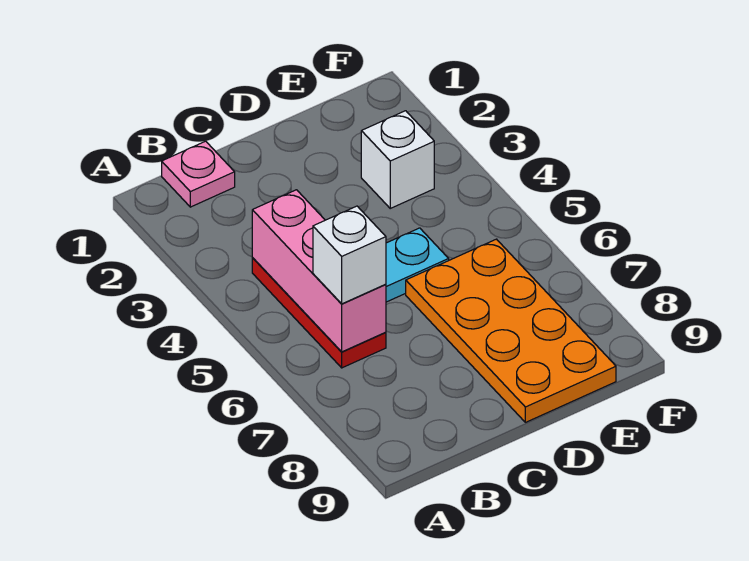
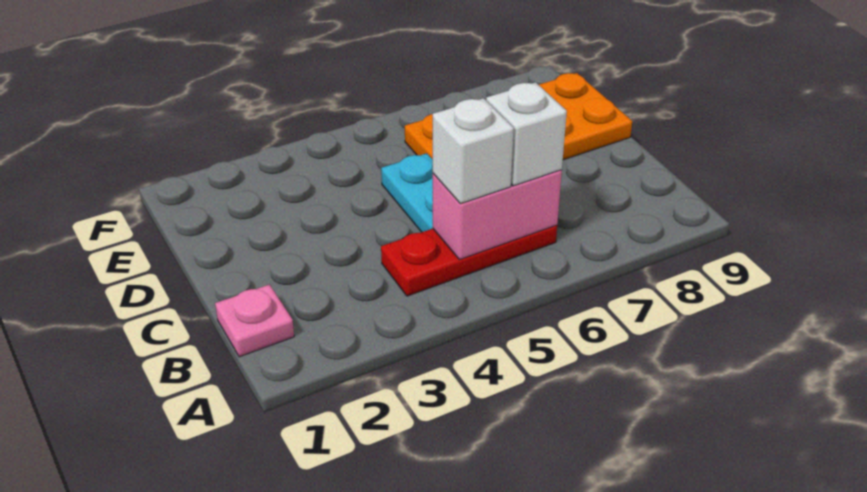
pink 1x3 brick [252,190,386,352] -> pink 1x2 brick [433,170,562,260]
white 1x1 brick [361,111,434,208] -> white 1x1 brick moved to [433,98,514,204]

